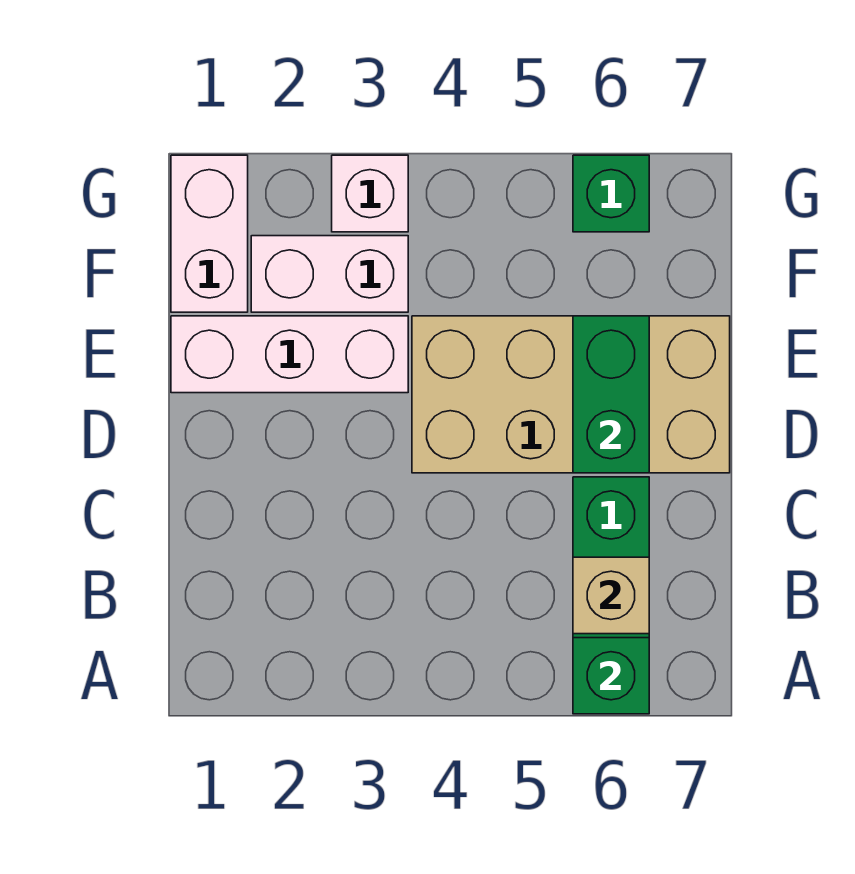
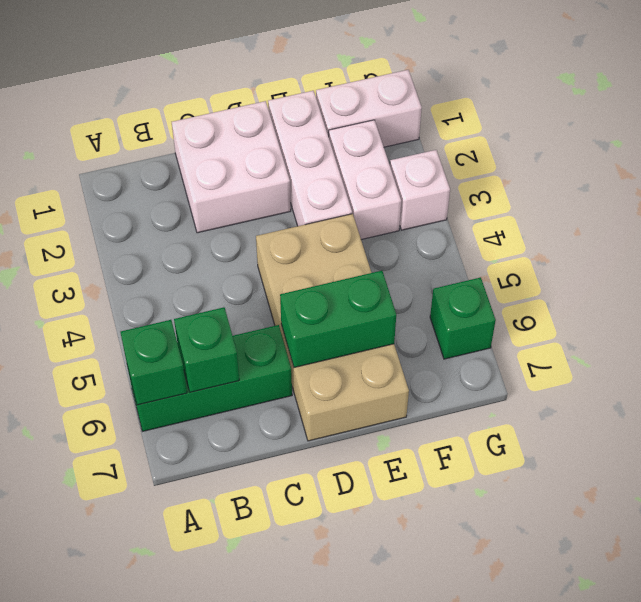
tan 1x1 brick [573,557,649,634] -> green 1x1 brick [174,307,239,392]
none -> white 2x2 brick [172,101,291,233]

